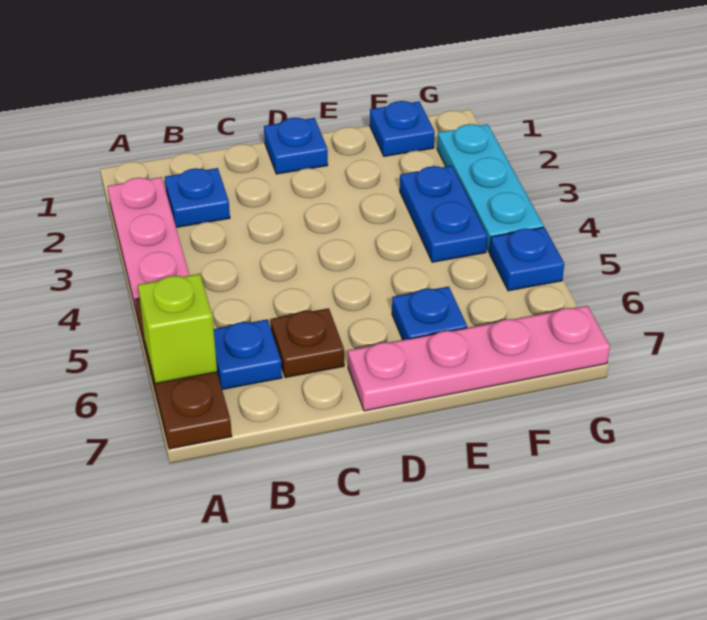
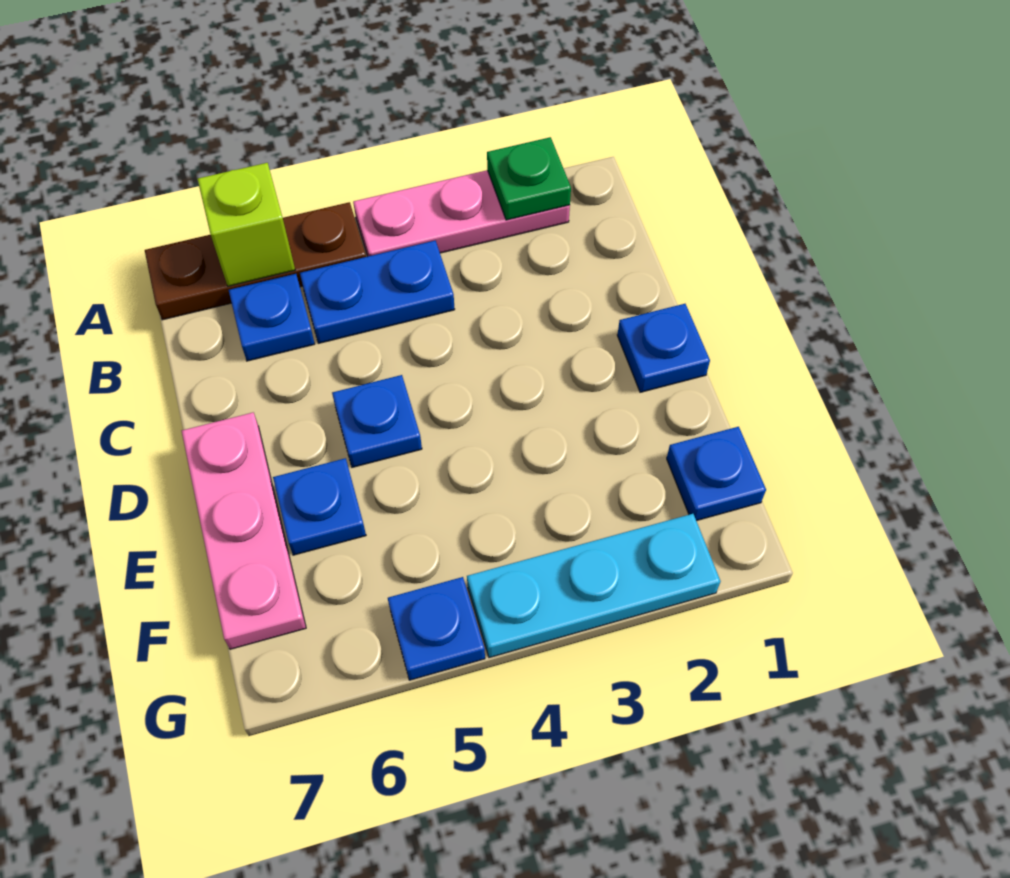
none -> green 1x1 plate [487,137,571,220]
blue 1x1 plate [165,168,230,228] -> blue 1x1 plate moved to [332,375,422,467]
brown 1x1 plate [271,308,344,378] -> none
pink 1x4 plate [348,306,610,411] -> pink 1x3 plate [182,412,306,649]
blue 1x2 plate [400,166,487,262] -> blue 1x2 plate moved to [300,241,455,343]

